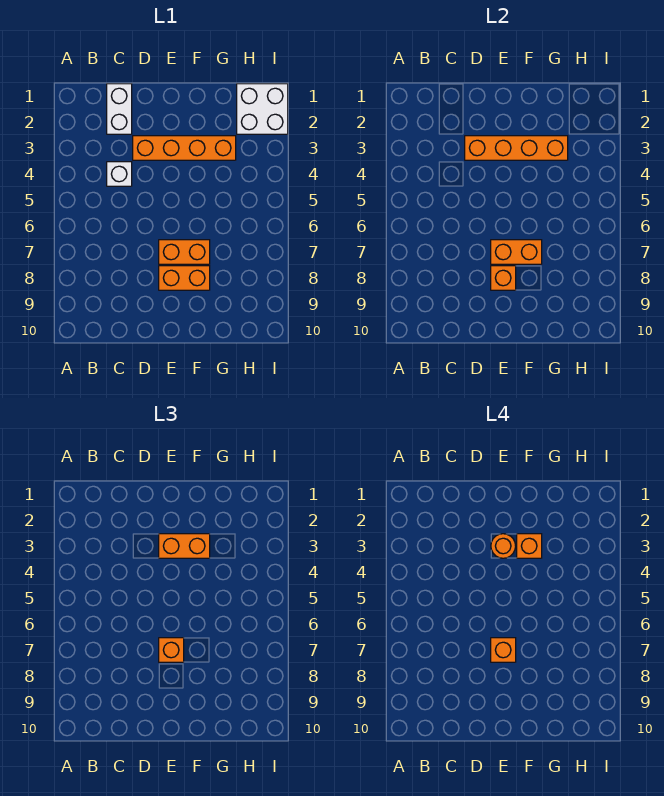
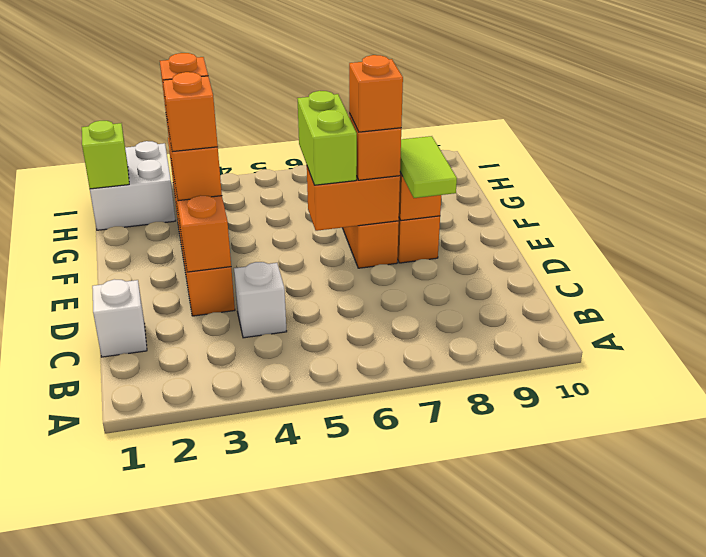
white 1x2 brick [107,84,132,134] -> white 1x1 brick [92,279,147,357]
none -> lime 1x2 tile [400,136,457,198]
orange 1x1 round brick [491,534,516,558] -> orange 1x1 brick [163,72,218,152]
none -> lime 1x2 brick [297,91,357,185]
orange 1x2 brick [491,240,542,264] -> orange 1x2 brick turned to [307,167,400,231]
none -> lime 1x1 brick [82,121,129,189]

